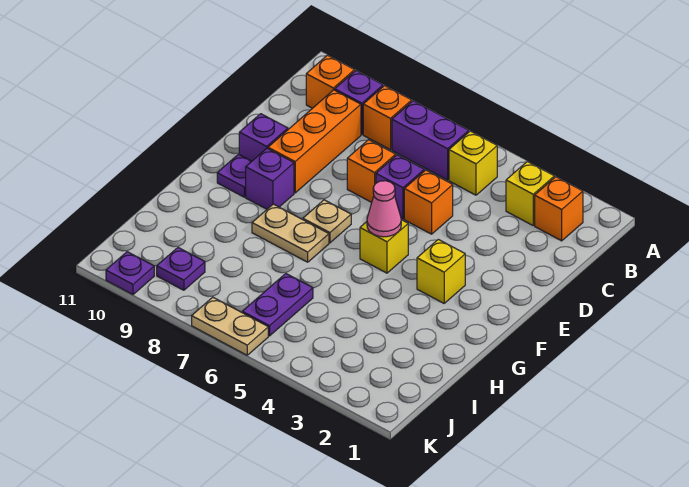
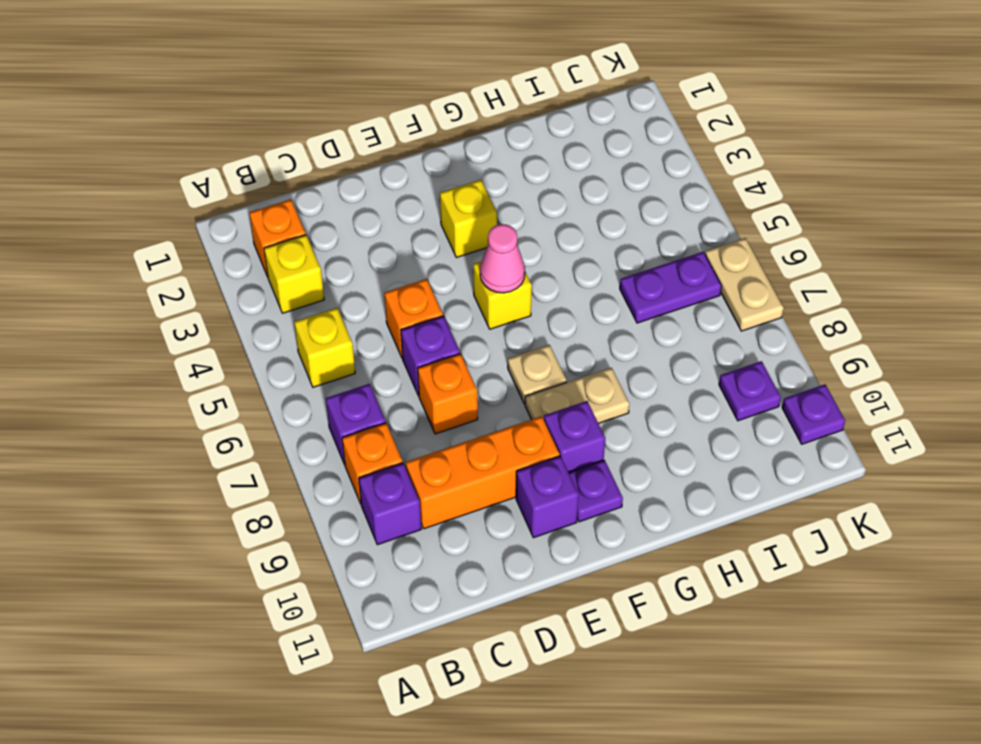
purple 1x2 brick [392,101,469,180] -> purple 1x1 brick [326,384,386,464]
orange 1x1 brick [306,55,355,108] -> none
tan 1x2 plate [252,204,329,262] -> tan 1x2 plate turned to [525,368,629,424]

